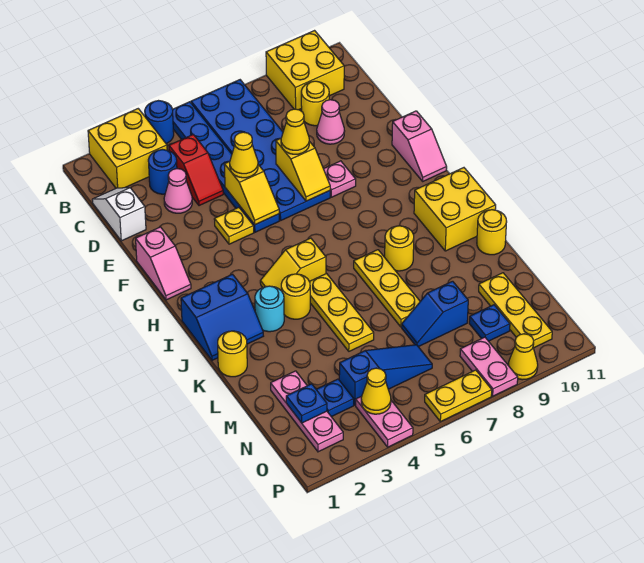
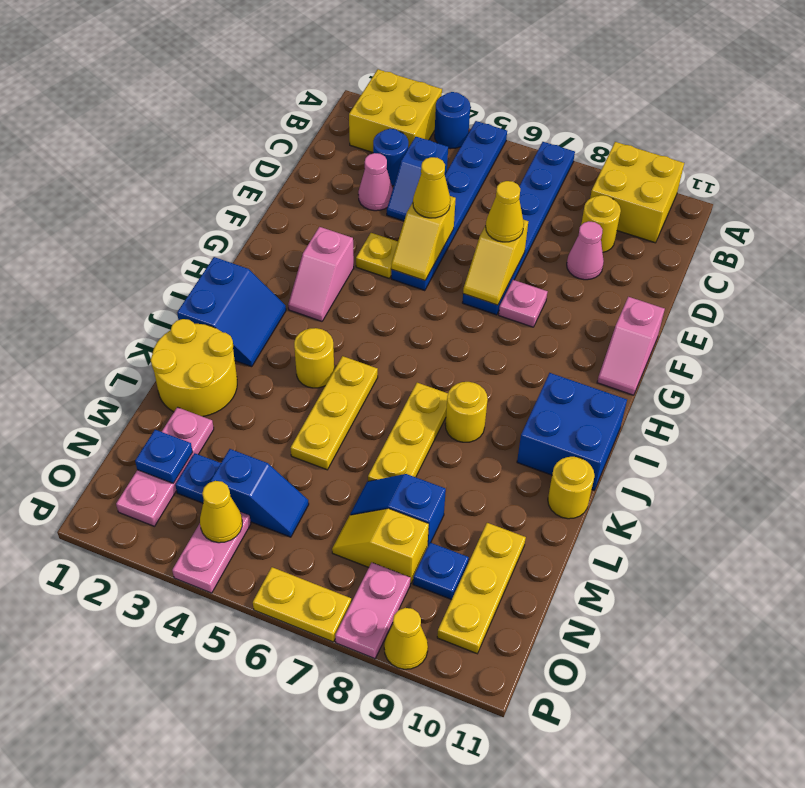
blue 2x6 plate [191,80,330,220] -> blue 1x6 plate [462,142,575,315]
white 1x2 slope [92,188,146,241] -> none
red 1x2 slope [169,135,223,206] -> blue 1x2 slope [387,137,448,221]
pink 1x2 slope [136,227,191,300] -> pink 1x2 slope moved to [288,227,354,321]
blue 2x2 slope [181,274,263,360] -> blue 2x2 slope turned to [177,257,286,367]
yellow 1x2 slope [260,238,326,290] -> yellow 1x2 slope moved to [332,509,429,584]
yellow 2x2 brick [414,168,496,251] -> blue 2x2 brick [517,373,627,490]
cyan 1x1 round brick [255,286,284,332] -> none
yellow 1x1 round brick [218,331,247,377] -> yellow 2x2 round brick [151,319,237,417]
blue 1x3 slope [339,345,432,405] -> blue 1x2 slope [210,449,309,537]

